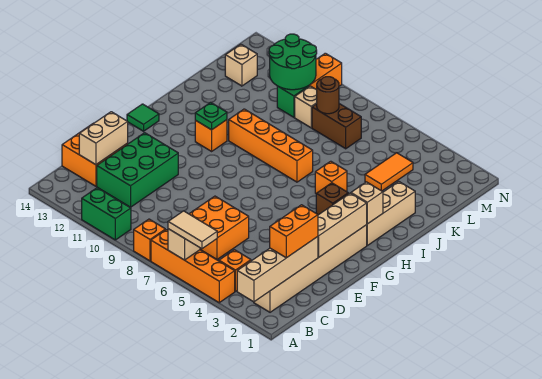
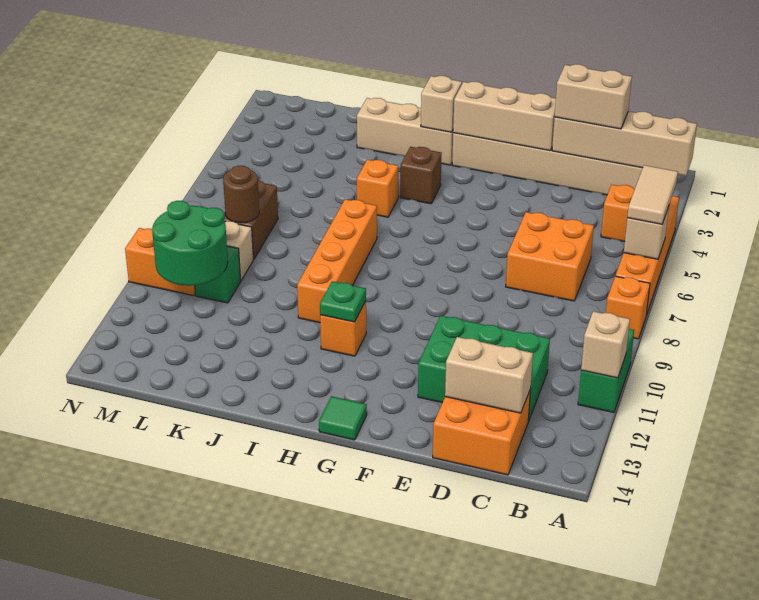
orange 1x2 brick [270,205,318,258] -> tan 1x2 brick [555,64,632,129]
orange 1x2 tile [365,153,413,191] -> none
tan 1x1 brick [225,44,257,86] -> tan 1x1 brick moved to [581,311,630,378]

